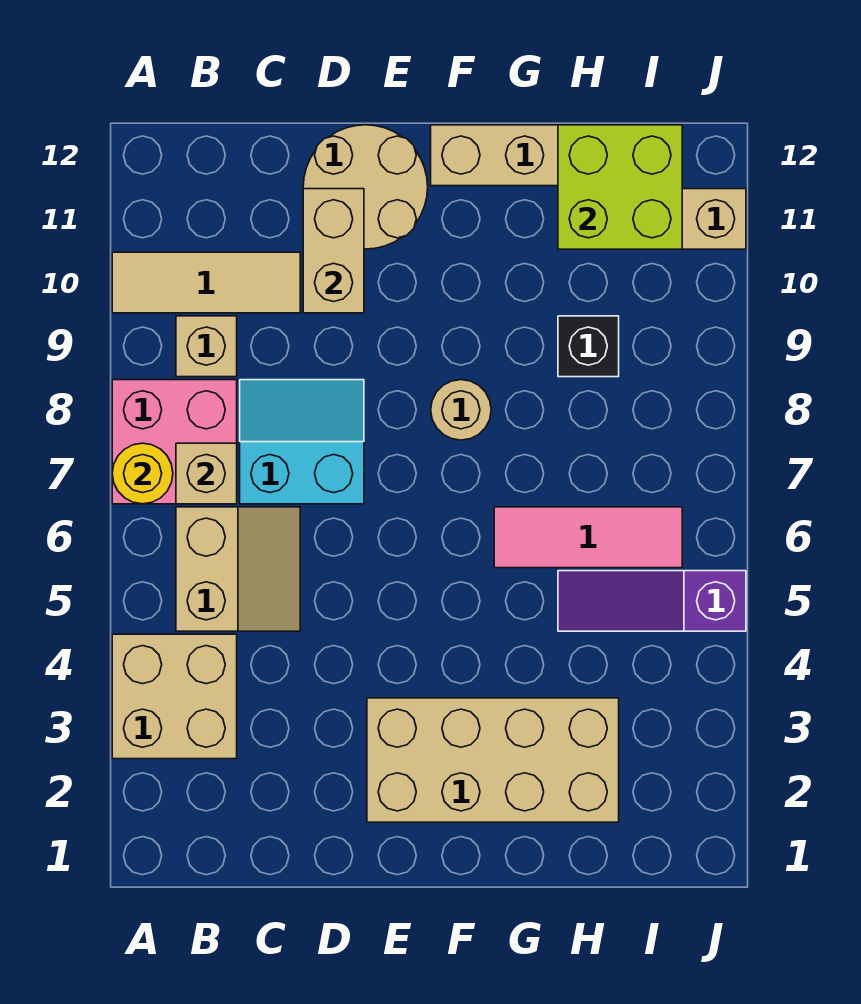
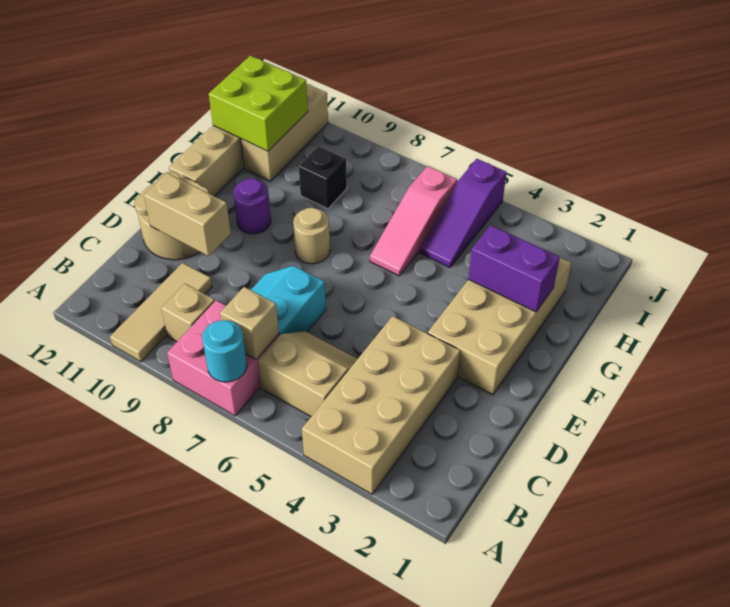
tan 2x2 brick [112,634,237,759] -> tan 2x4 brick [302,316,460,494]
yellow 1x1 round brick [112,443,173,504] -> cyan 1x1 round brick [202,320,247,382]
none -> purple 1x1 round brick [233,178,271,234]
none -> purple 1x2 brick [468,225,560,312]
pink 1x3 tile [494,507,682,568] -> pink 1x3 slope [370,166,457,276]

